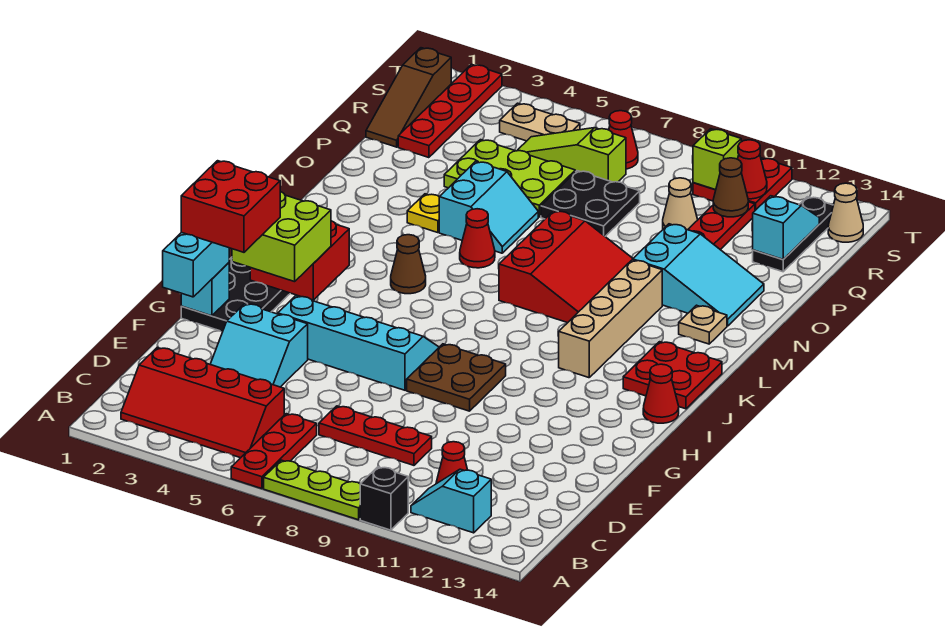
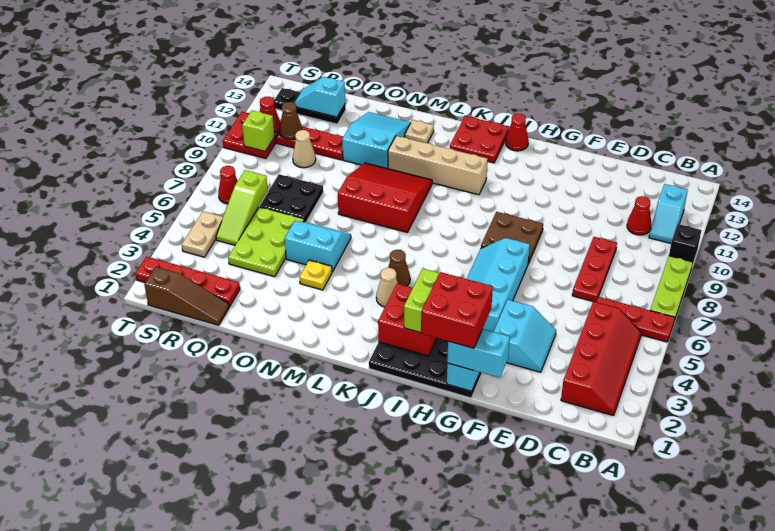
red 1x1 cone [460,209,495,268] -> none
tan 1x1 cone [828,183,863,242] -> tan 1x1 cone moved to [376,268,398,307]

